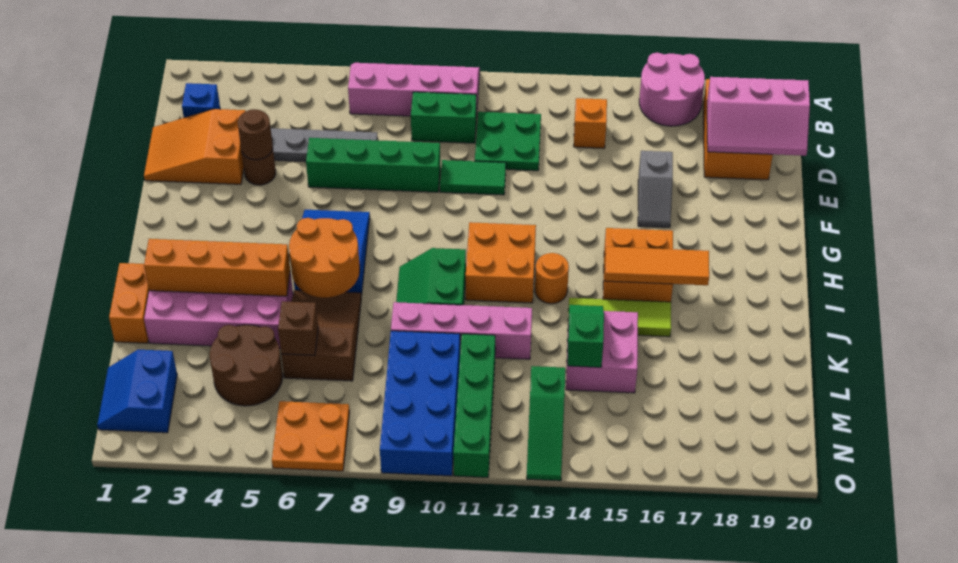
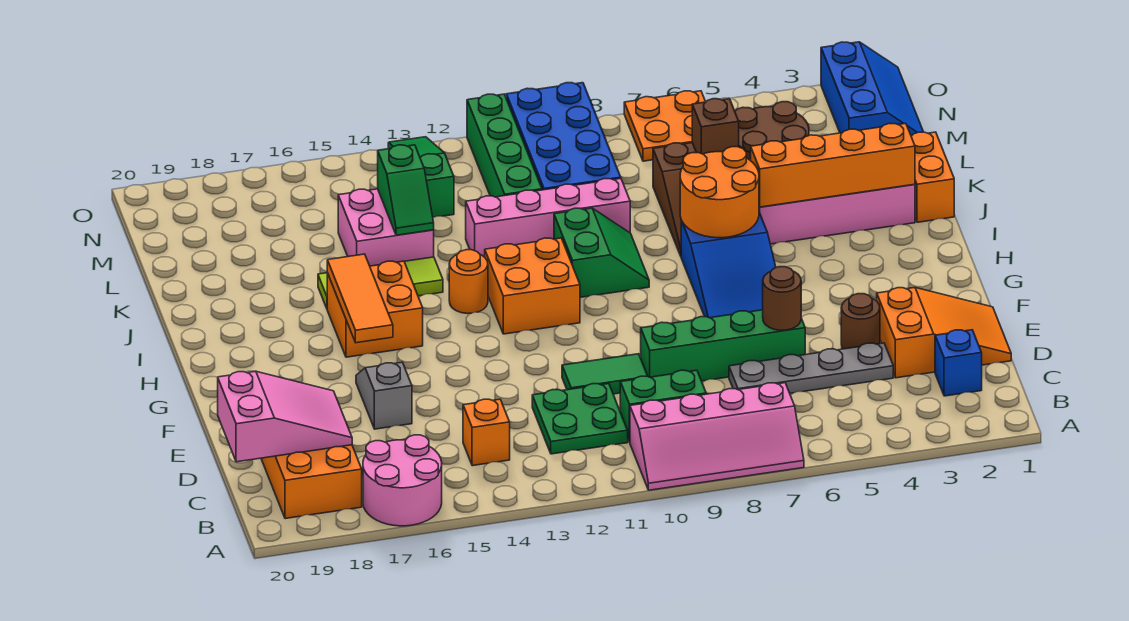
pink 2x3 slope [707,77,810,156] -> pink 2x3 slope turned to [218,371,352,462]
brown 1x1 round brick [238,109,273,160] -> brown 1x1 round brick moved to [763,267,801,330]
orange 1x3 tile [605,247,709,285] -> orange 1x3 tile turned to [327,254,393,343]
blue 2x2 slope [97,350,177,433] -> blue 2x3 slope [821,42,923,136]

